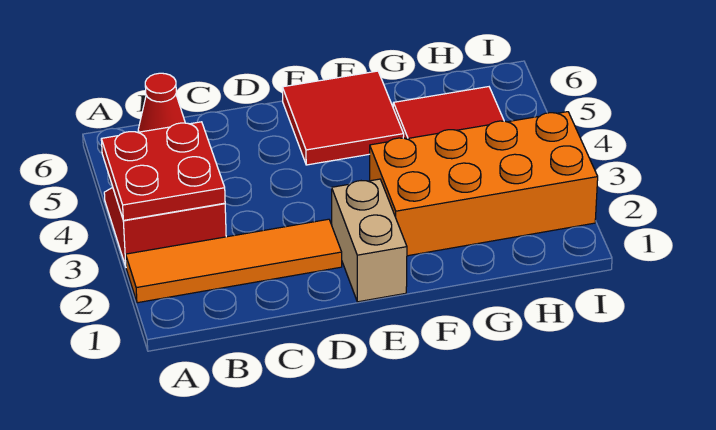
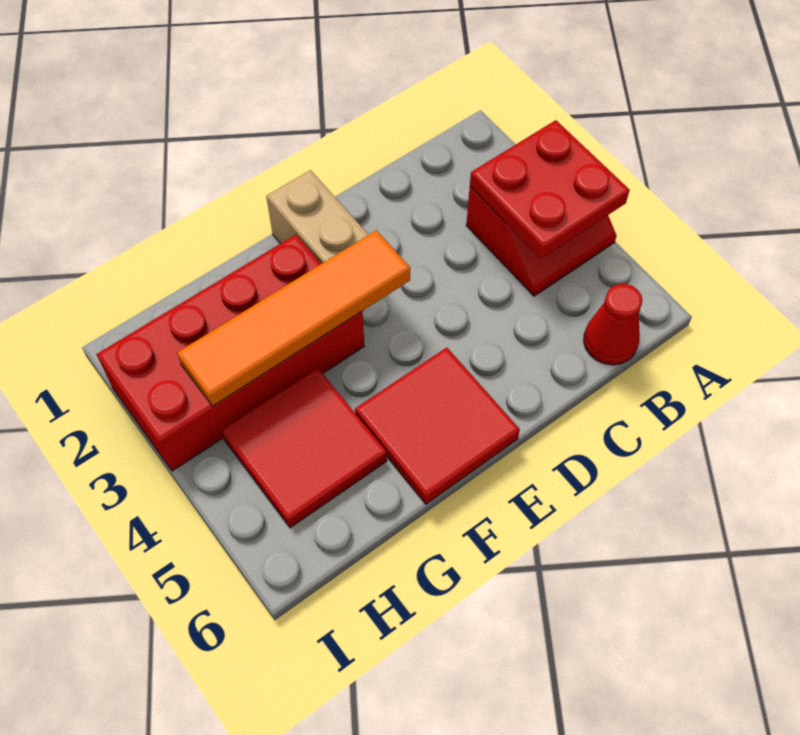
orange 1x4 tile [126,219,342,303] -> orange 1x4 tile moved to [177,230,411,406]
orange 2x4 brick [370,112,598,256] -> red 2x4 brick [96,235,364,471]

